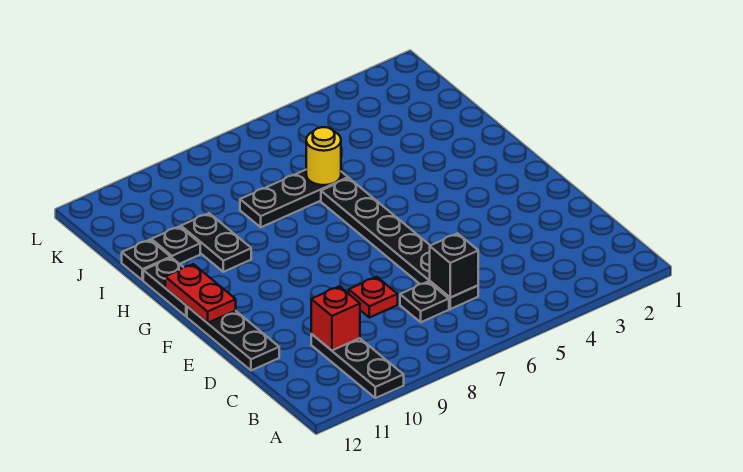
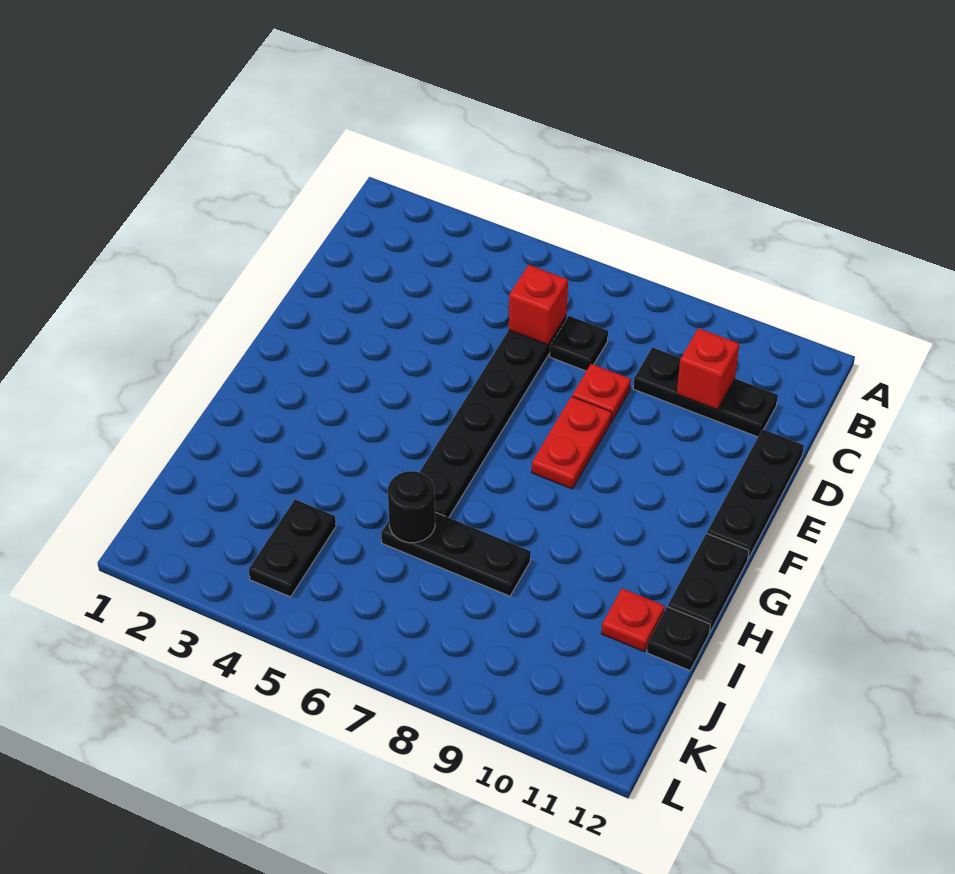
black 1x3 plate [311,334,404,398] -> black 1x3 plate turned to [633,347,778,437]
black 1x1 brick [430,233,478,298] -> red 1x1 brick [509,265,568,345]
red 1x2 plate [165,264,236,323] -> red 1x2 plate moved to [532,396,612,489]
black 1x2 plate [181,213,251,272] -> black 1x2 plate moved to [249,499,336,597]
yellow 1x1 round brick [306,127,341,185] -> black 1x1 round brick [388,471,435,543]
black 1x1 plate [151,226,200,264] -> red 1x1 plate [601,588,665,652]

